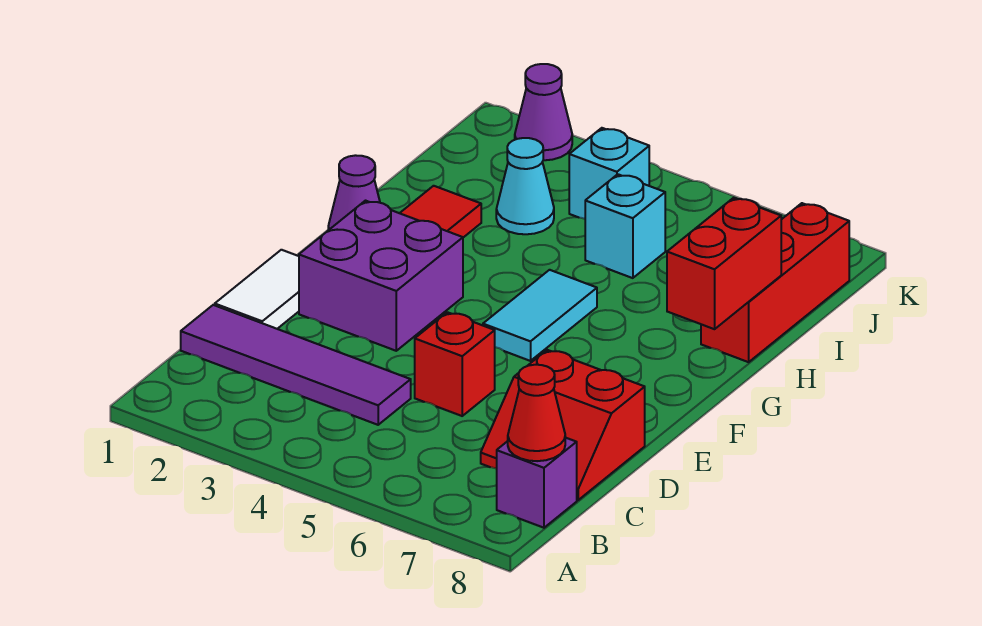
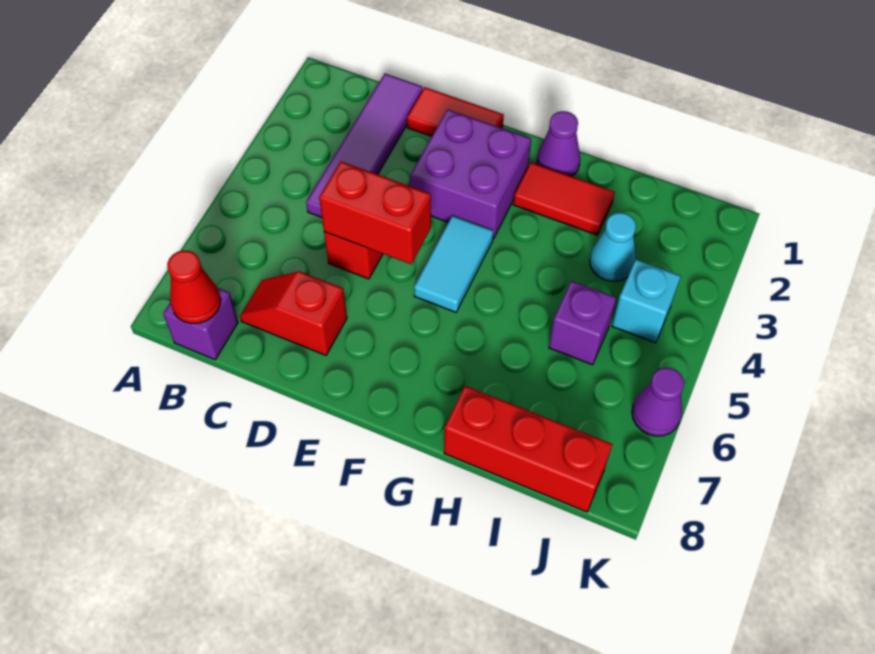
red 2x2 slope [481,350,645,500] -> red 1x2 slope [240,271,347,355]
white 1x2 tile [215,250,299,329] -> red 1x2 tile [407,87,504,136]
cyan 1x2 tile [483,270,597,361] -> cyan 1x2 tile turned to [414,216,493,312]
red 1x2 brick [667,198,781,329] -> red 1x2 brick moved to [319,161,431,264]
cyan 1x1 brick [585,174,665,278] -> purple 1x1 brick [549,281,616,365]
purple 1x1 cone [515,64,572,160] -> purple 1x1 cone moved to [632,368,684,436]

